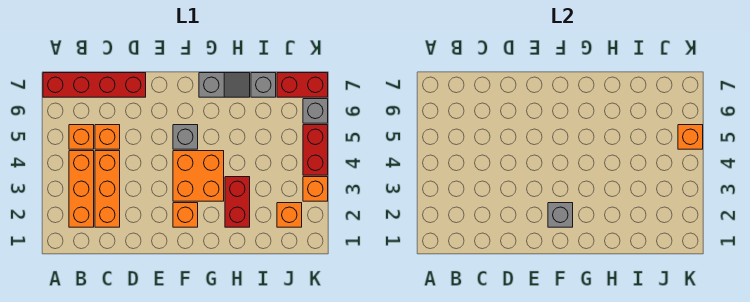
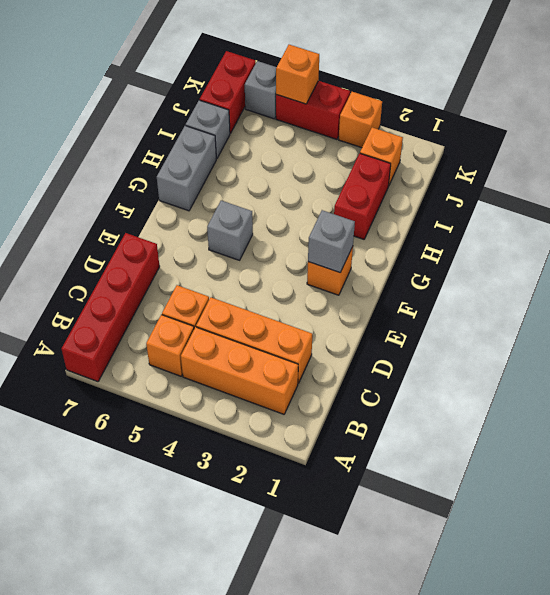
orange 2x2 brick [173,151,224,201] -> none
grey 1x2 slope [199,73,250,97] -> grey 1x2 brick [157,126,216,211]
red 1x2 brick [225,177,250,227] -> red 1x2 brick turned to [334,153,391,239]

